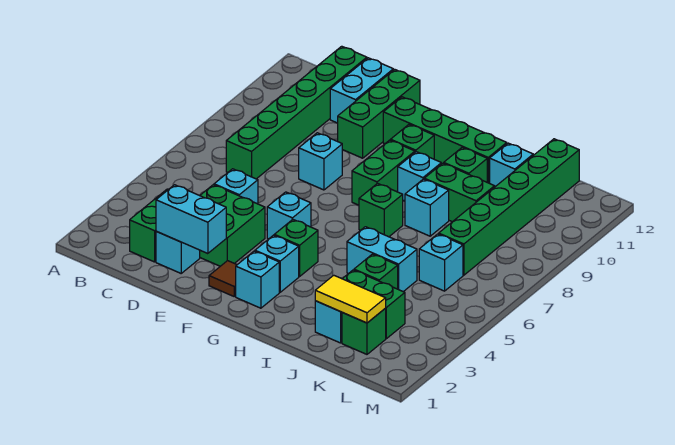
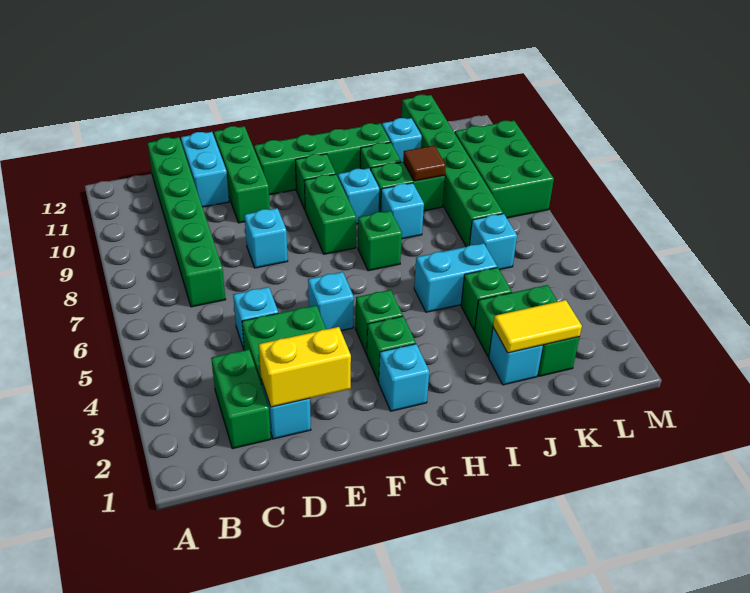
cyan 1x2 brick [156,185,226,254] -> yellow 1x2 brick [259,327,351,407]
brown 1x1 tile [209,261,237,296] -> brown 1x1 tile moved to [403,146,446,181]
cyan 1x1 brick [255,235,299,292] -> green 1x1 brick [367,316,416,382]
none -> green 2x3 brick [455,121,554,218]

